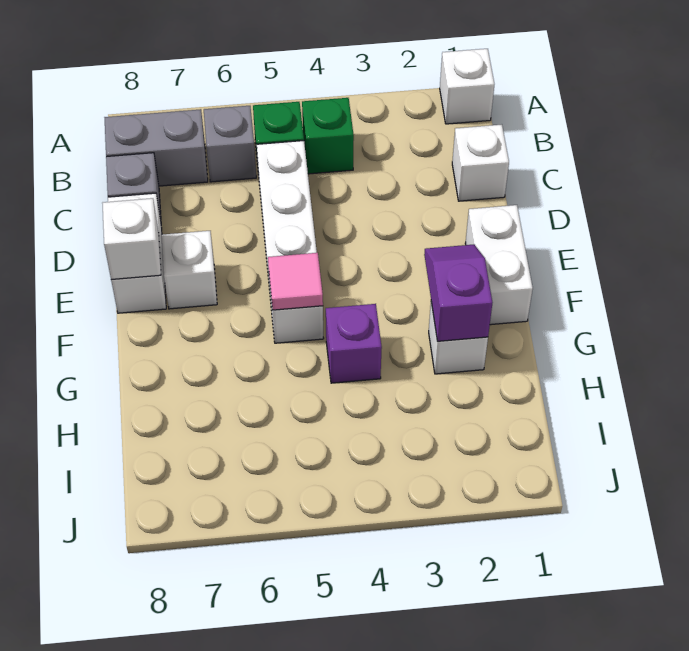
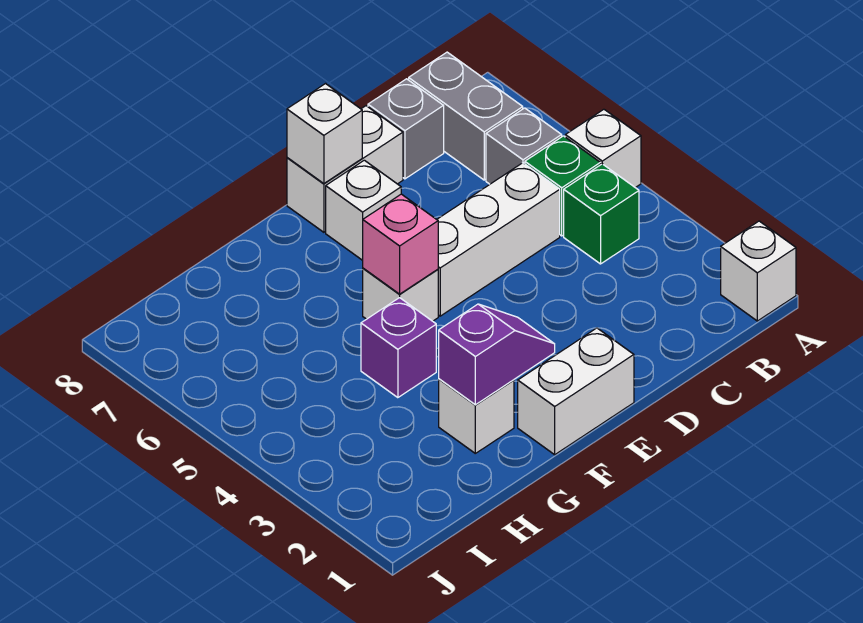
white 1x1 brick [452,125,509,201] -> white 1x1 brick moved to [565,109,641,188]
pink 1x1 tile [268,253,323,310] -> pink 1x1 brick [363,194,438,294]

